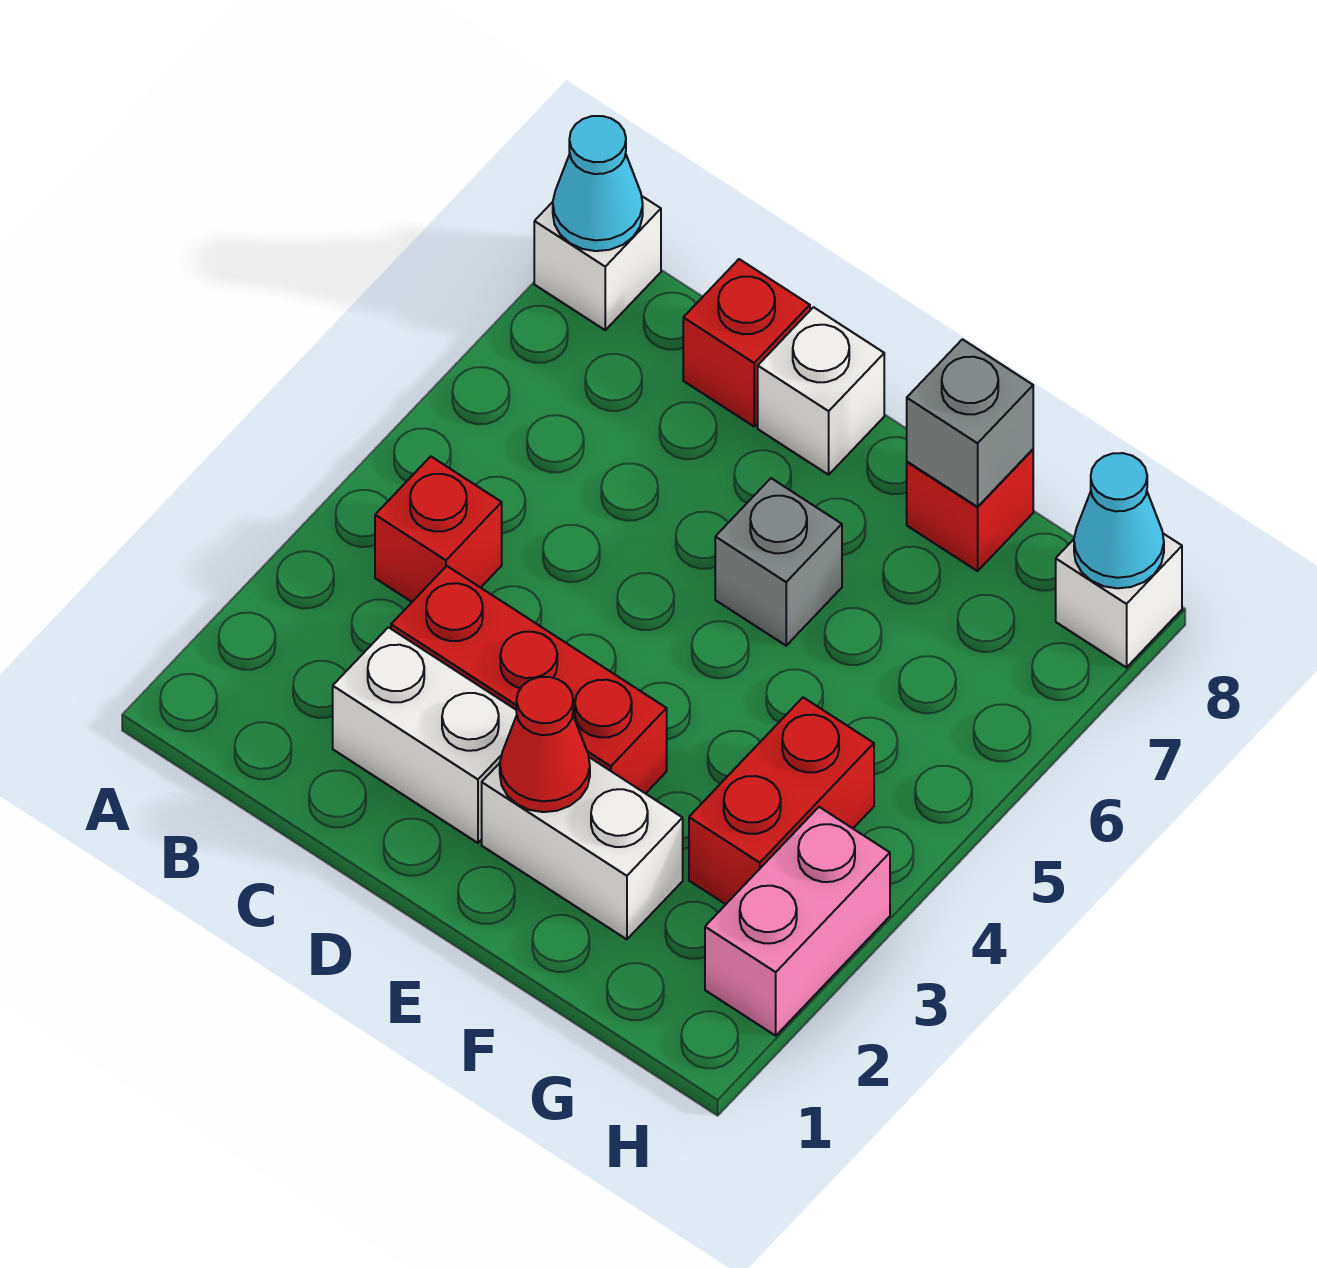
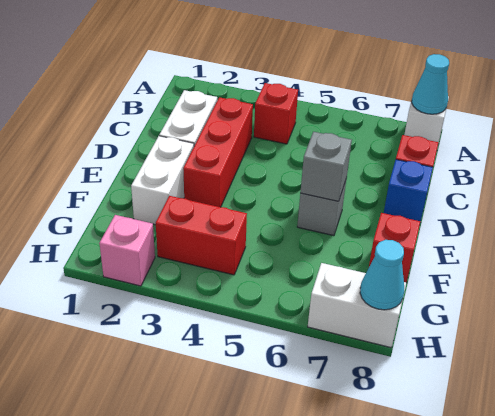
white 1x1 brick [758,307,884,475] -> blue 1x1 brick [384,159,433,221]
red 1x1 cone [500,677,590,812] -> none
grey 1x1 brick [907,339,1033,507] -> grey 1x1 brick moved to [300,132,352,201]
pink 1x2 brick [705,807,890,1036] -> pink 1x1 brick [99,215,155,286]
white 1x1 brick [1056,534,1182,668] -> white 1x2 brick [308,263,406,348]

